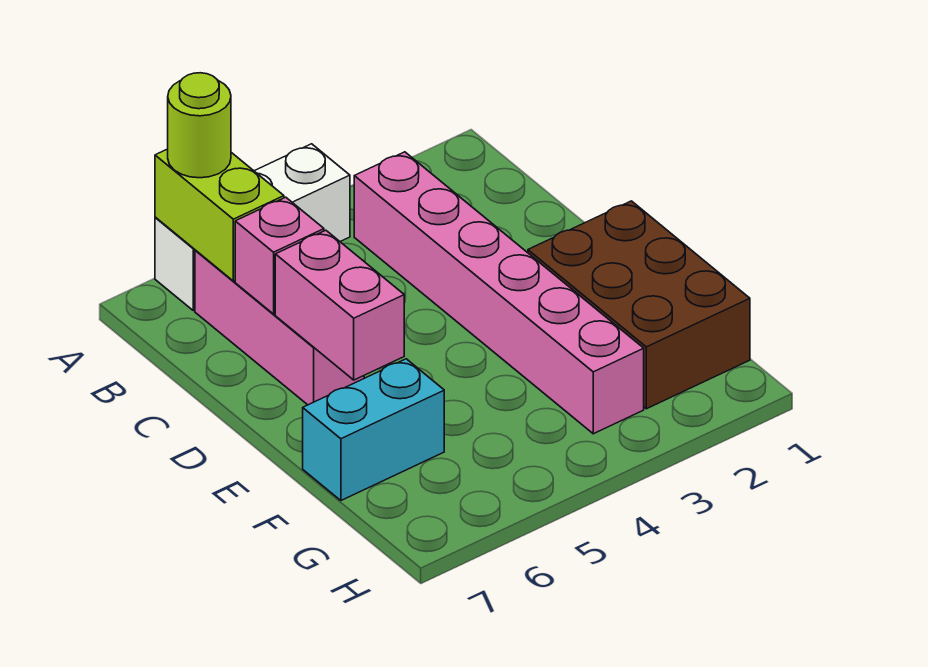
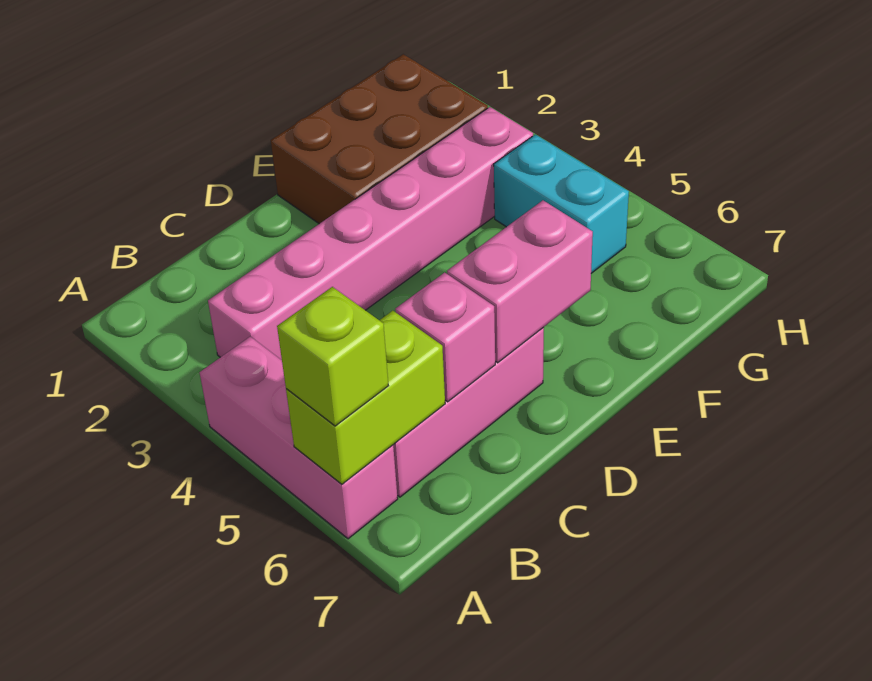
white 1x3 brick [155,144,350,310] -> pink 1x3 brick [200,337,398,539]
lime 1x1 round brick [168,73,231,178] -> lime 1x1 brick [277,287,388,426]
cyan 1x2 brick [303,359,444,500] -> cyan 1x2 brick moved to [494,135,629,273]

